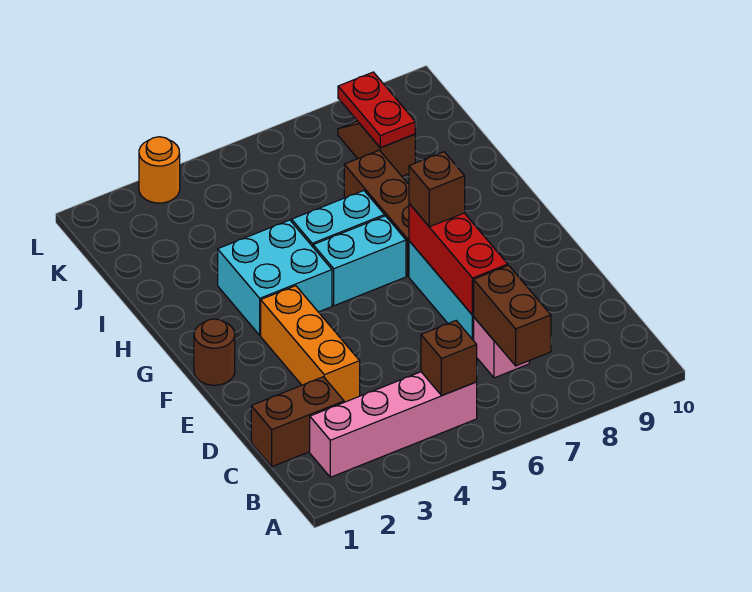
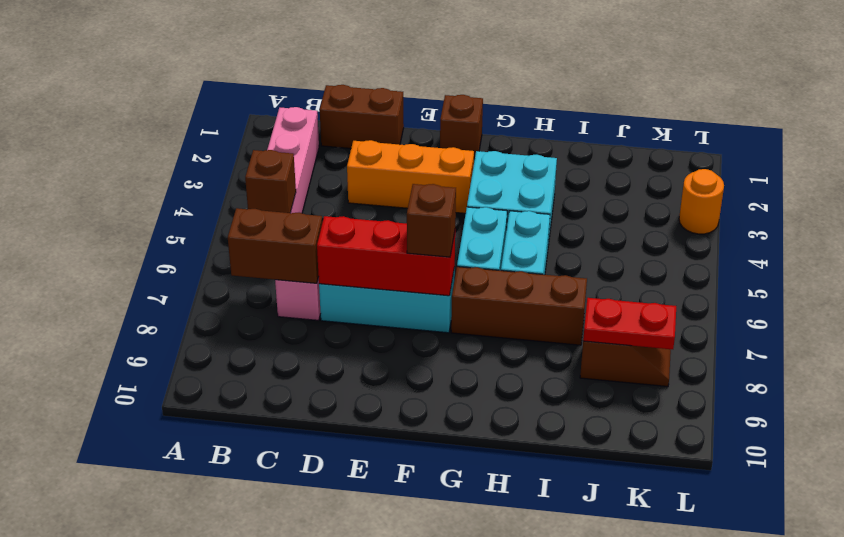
brown 1x2 brick [251,377,344,466] -> brown 1x2 brick turned to [320,85,404,148]
brown 1x1 round brick [194,319,235,385] -> brown 1x1 brick [440,95,483,159]

